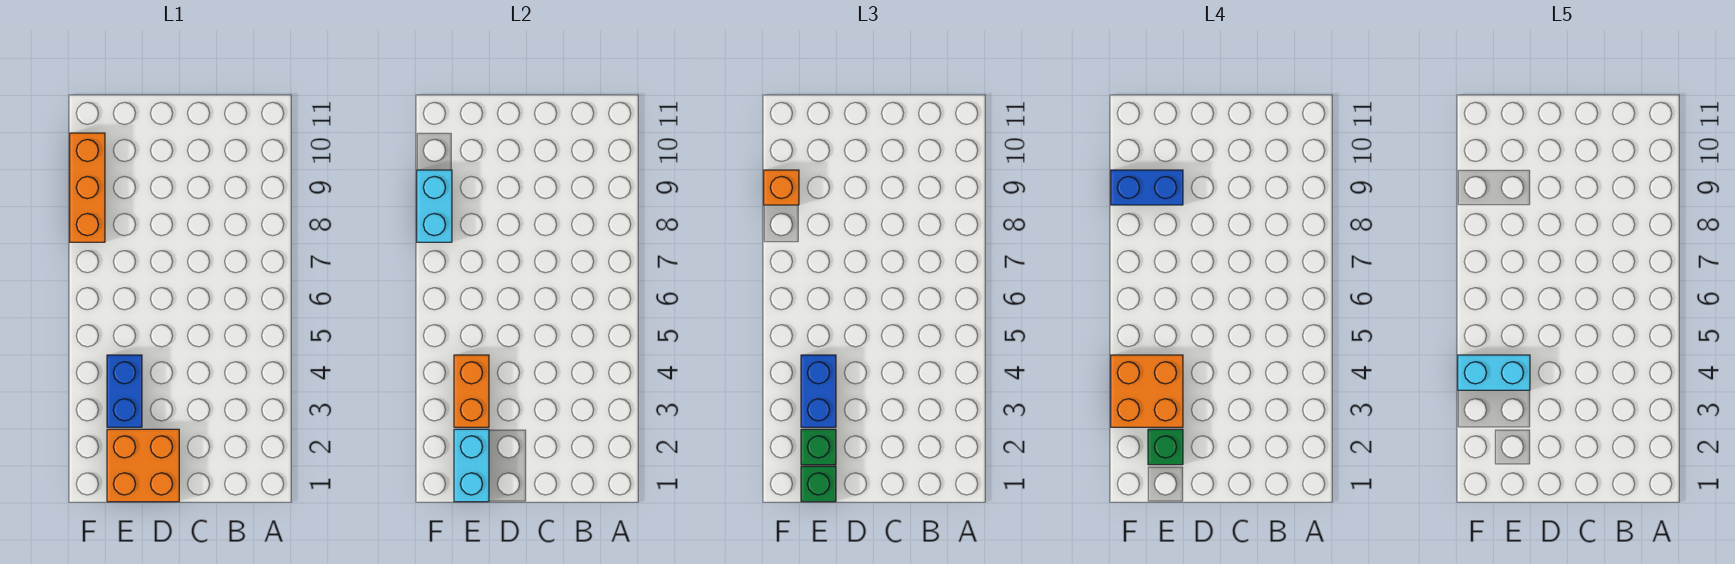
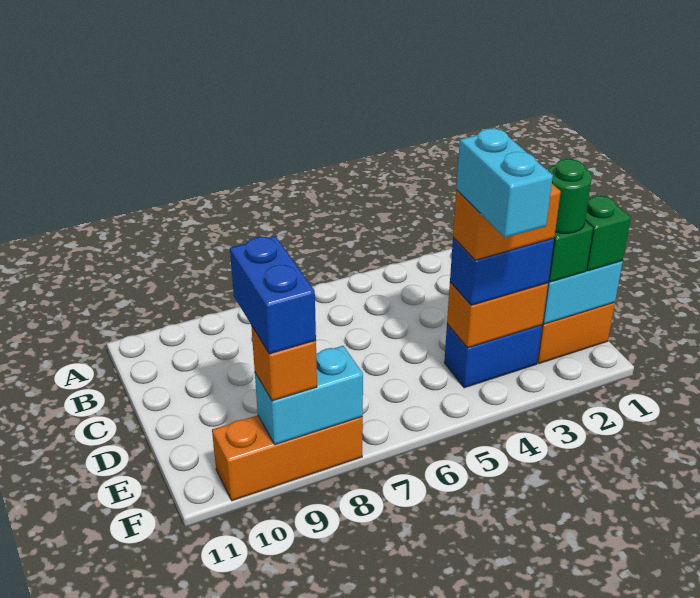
green 1x1 brick [1148,429,1183,465] -> green 1x1 round brick [548,159,592,233]
orange 2x2 brick [1111,355,1183,427] -> orange 1x2 brick [453,184,561,260]

